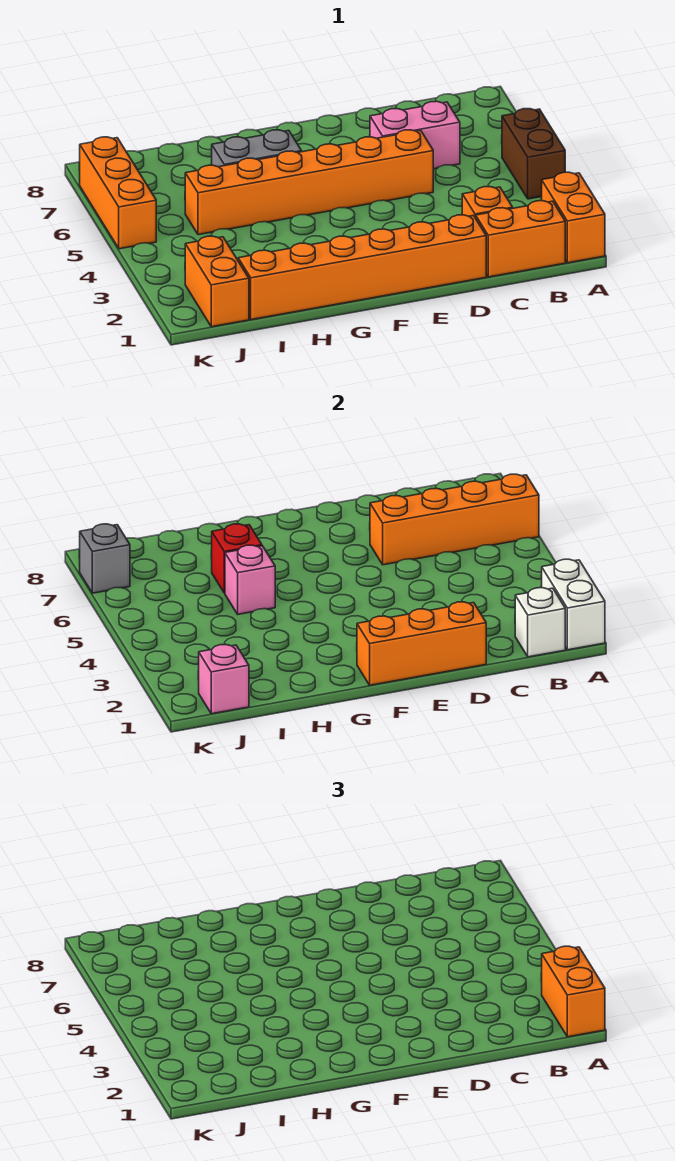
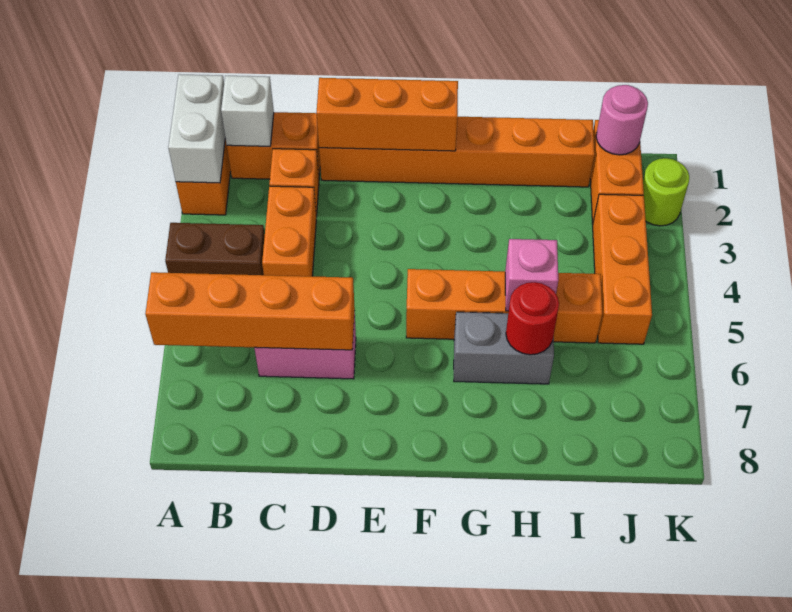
orange 1x2 brick [542,946,605,1037] -> orange 1x2 brick moved to [262,186,316,276]
brown 1x2 brick [502,109,565,199] -> brown 1x2 brick turned to [165,223,265,275]
orange 1x6 brick [185,130,433,235] -> orange 1x4 brick [406,269,602,343]
red 1x1 brick [211,524,262,593] -> red 1x1 round brick [506,282,559,355]
pink 1x1 brick [198,645,249,714] -> pink 1x1 round brick [596,85,648,155]
none -> lime 1x1 round brick [643,158,689,226]
orange 1x3 brick [79,137,156,249] -> orange 1x3 brick moved to [593,194,652,344]
grey 1x1 brick [79,524,130,593] -> none

